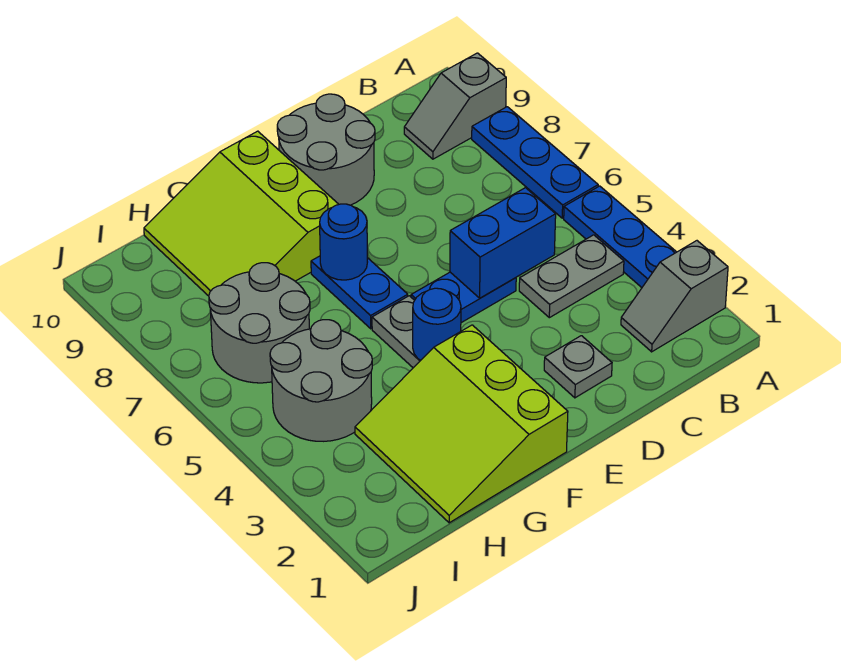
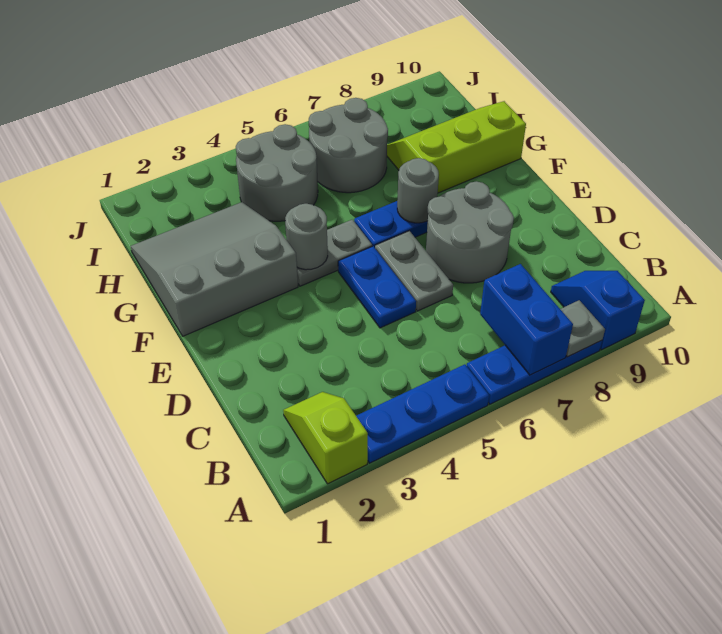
grey 1x2 slope [621,241,728,352] -> lime 1x2 slope [283,392,368,484]
grey 1x2 slope [404,53,506,159] -> blue 1x2 slope [551,271,645,350]
grey 1x2 plate [519,235,624,318] -> grey 1x2 plate moved to [375,231,453,311]
blue 1x2 brick [450,188,556,298] -> blue 1x2 brick moved to [480,264,573,375]
grey 1x1 plate [544,336,612,398] -> grey 1x1 plate moved to [560,300,605,357]
grey 2x2 round brick [277,94,375,205] -> grey 2x2 round brick moved to [426,181,514,283]
lime 3x3 slope [355,325,568,523] -> grey 3x3 slope [131,202,298,336]
blue 1x1 round brick [413,288,461,361] -> grey 1x1 round brick [285,204,328,270]
blue 1x1 round brick [320,204,367,280] -> grey 1x1 round brick [397,158,439,223]
lime 3x3 slope [144,131,339,296] -> lime 2x3 slope [387,101,526,193]

